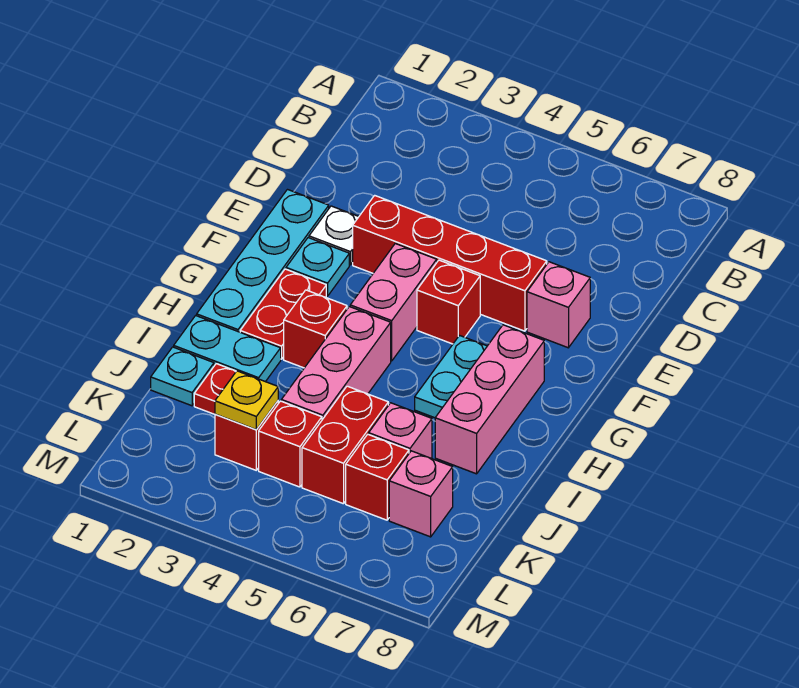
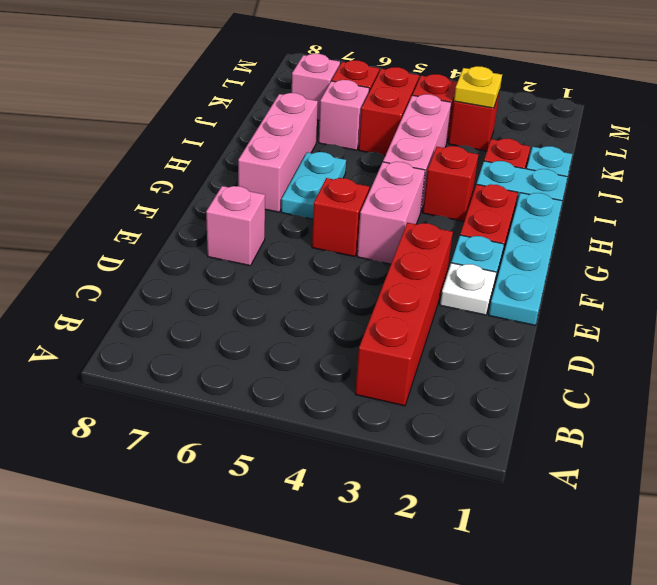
red 1x4 brick [353,195,547,331] -> red 1x4 brick turned to [355,223,453,406]

